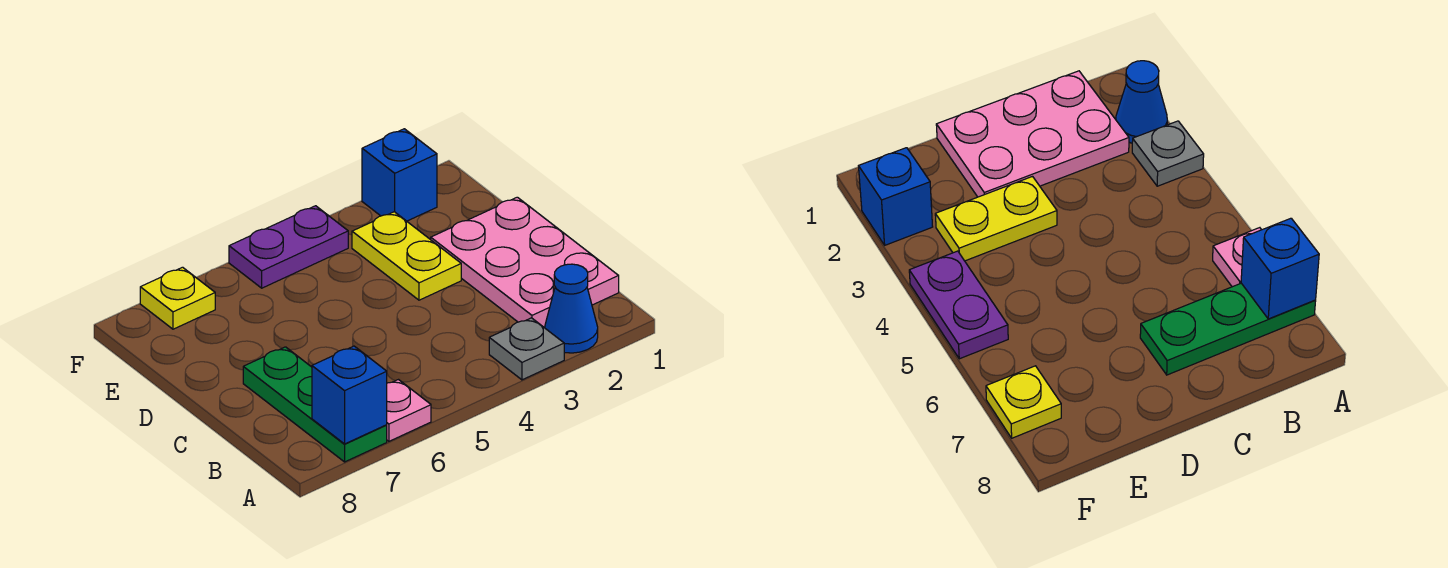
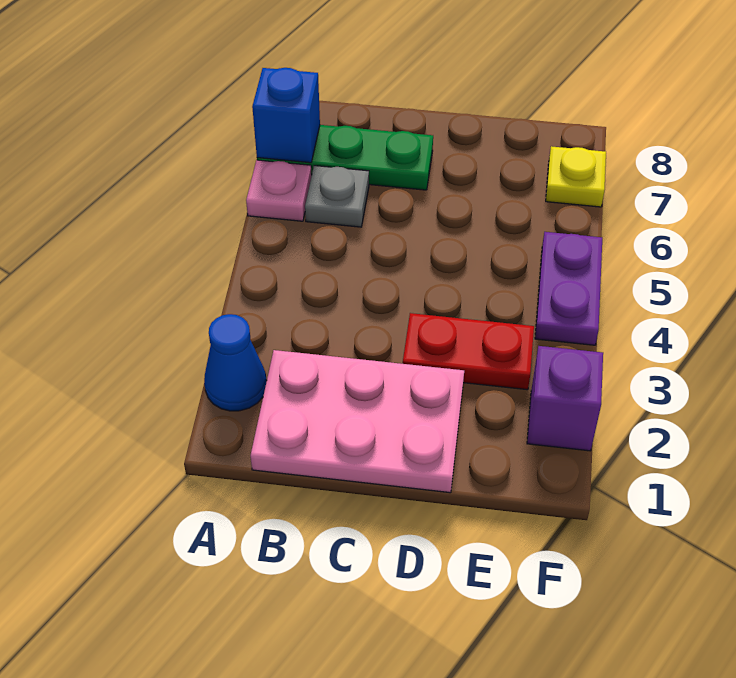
grey 1x1 plate [489,318,564,380] -> grey 1x1 plate moved to [305,166,369,227]
yellow 1x2 plate [352,212,461,300] -> red 1x2 plate [403,313,534,390]
blue 1x1 brick [362,129,437,221] -> purple 1x1 brick [527,346,603,451]

